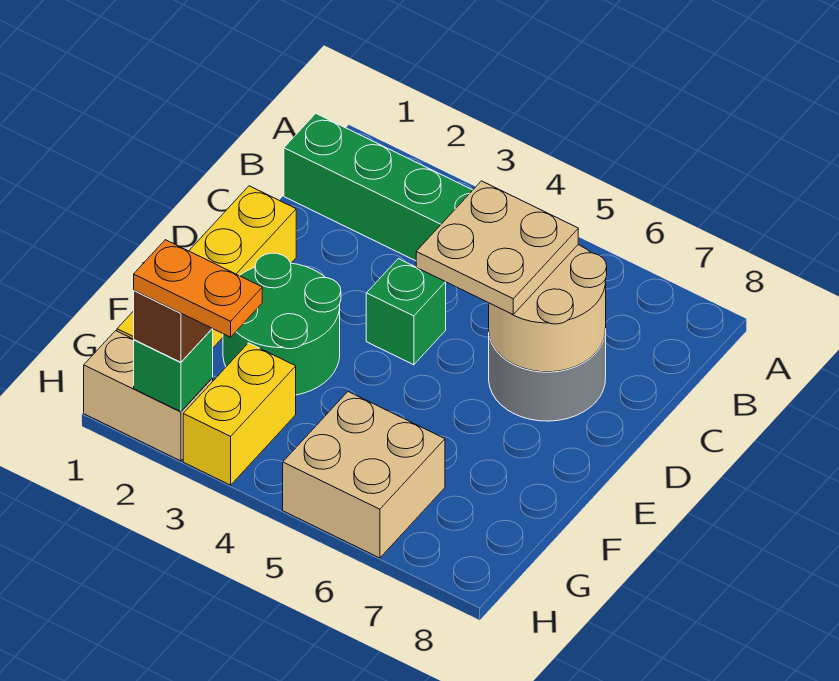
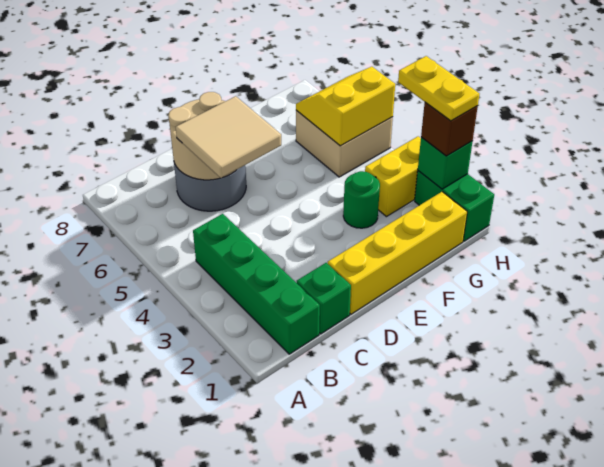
tan 2x2 plate [416,181,578,315] -> tan 2x2 tile [176,96,281,178]
green 1x1 brick [366,259,446,365] -> green 1x1 brick moved to [297,263,351,334]
green 2x2 round brick [223,253,341,395] -> green 1x1 round brick [343,171,380,228]
none -> yellow 2x2 slope [296,67,395,146]
tan 1x2 brick [84,331,213,461] -> green 1x2 brick [415,171,494,241]
orange 1x2 plate [134,240,262,337] -> yellow 1x2 plate [398,56,479,121]

